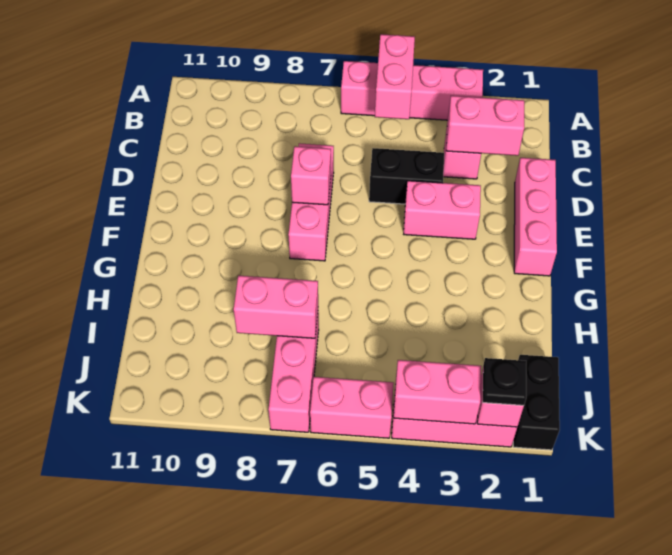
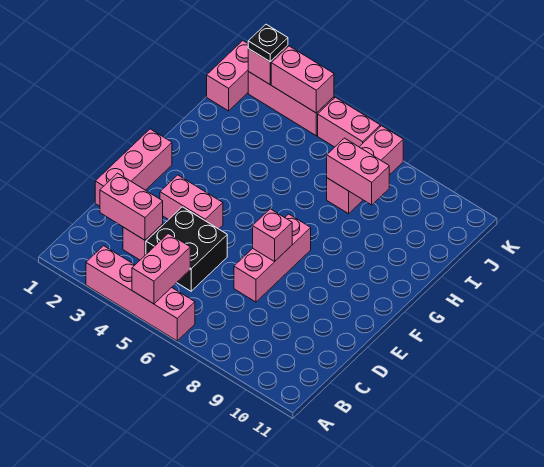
black 1x2 brick [369,148,444,204] -> black 2x2 brick [146,207,227,291]
black 1x2 brick [513,355,560,450] -> pink 1x2 brick [207,41,248,111]

